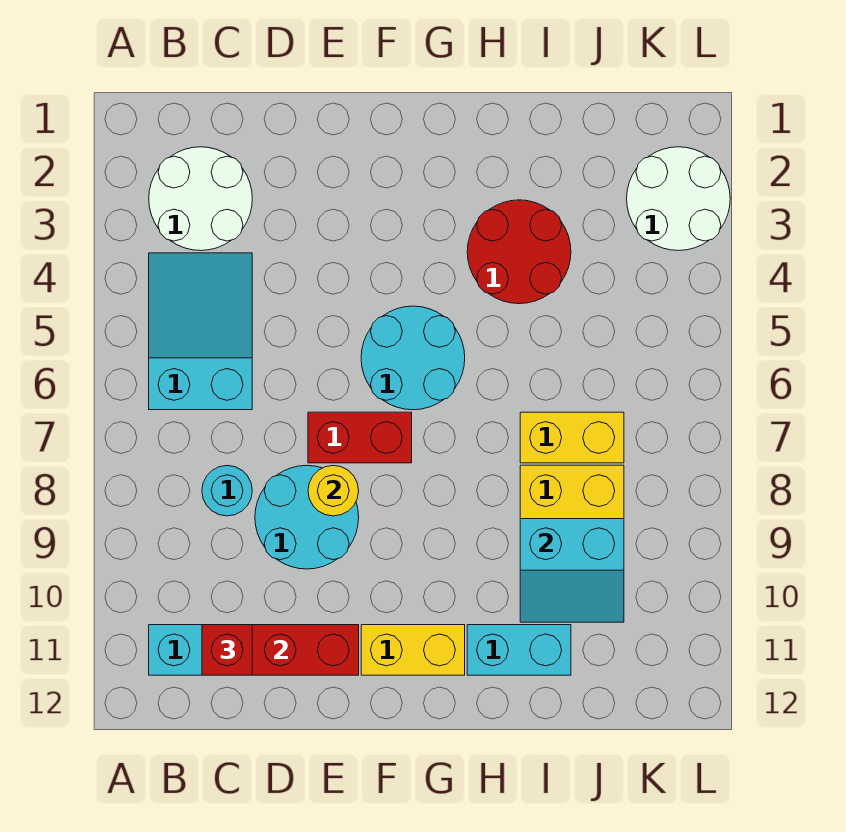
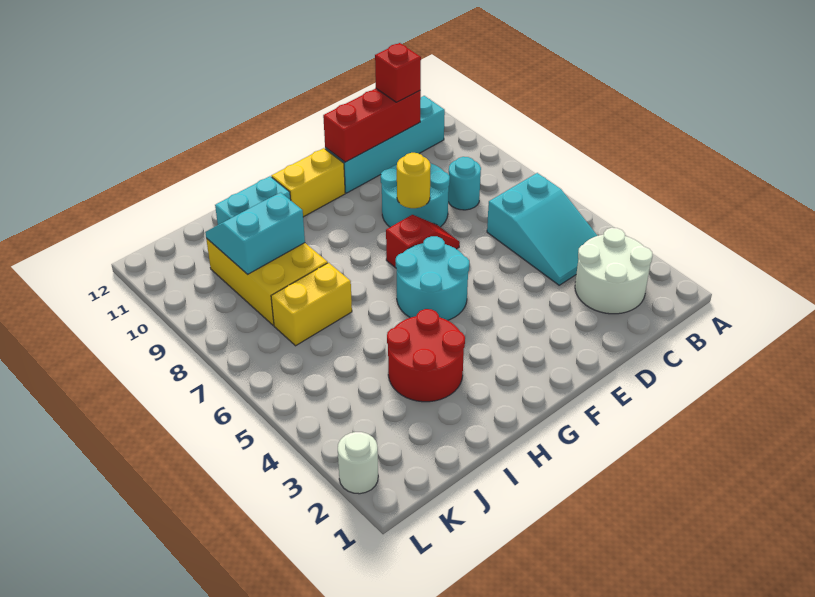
red 1x2 brick [308,412,412,463] -> red 1x2 slope [386,215,460,268]
white 2x2 round brick [627,147,730,251] -> white 1x1 round brick [338,432,378,494]

